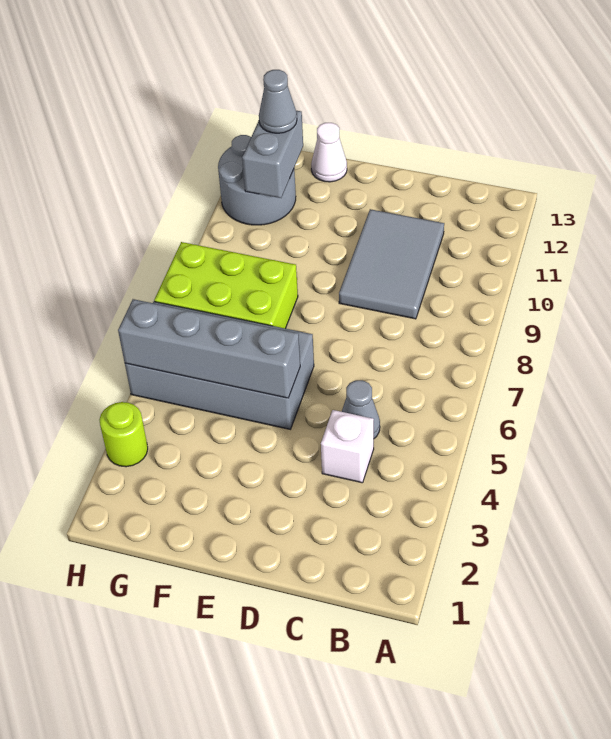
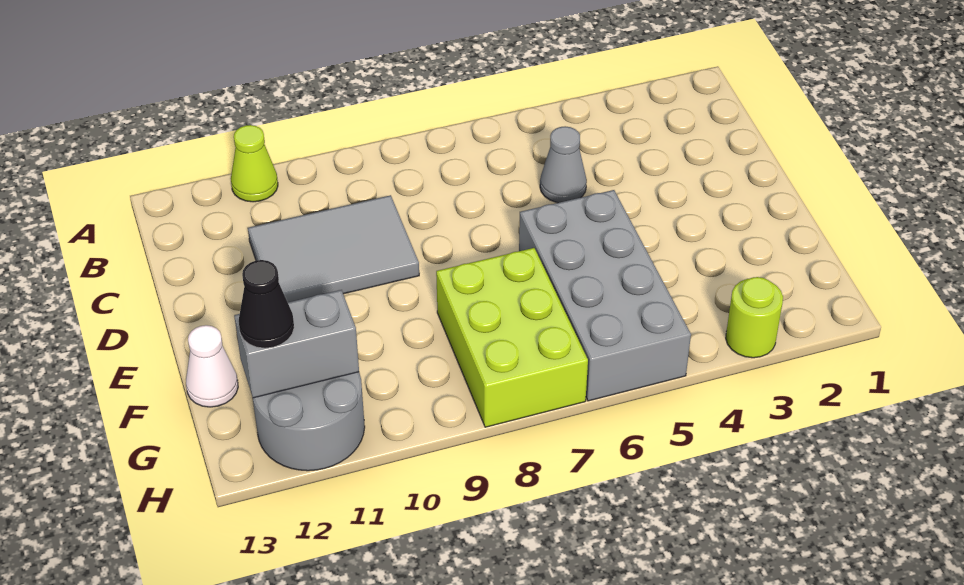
none -> lime 1x1 cone [231,125,278,202]
white 1x1 brick [321,410,374,483] -> none
grey 1x4 brick [118,299,300,398] -> none
grey 1x1 cone [259,70,297,133] -> black 1x1 cone [239,260,294,348]

